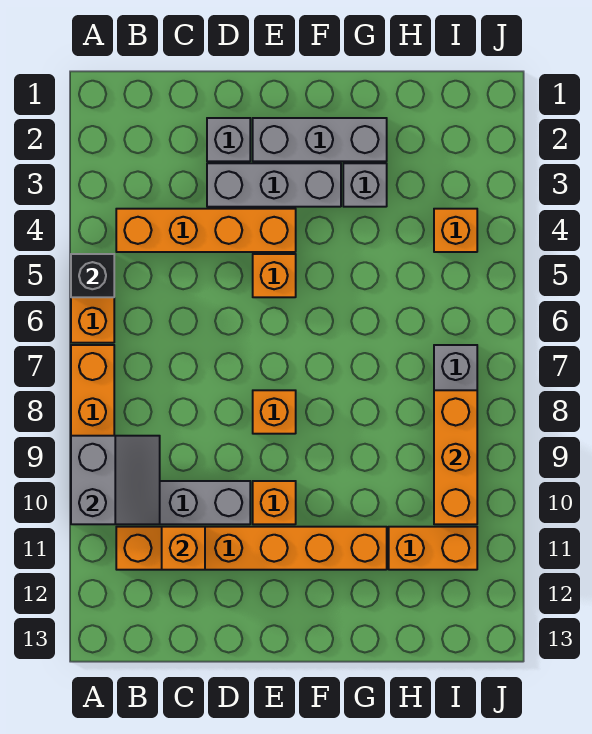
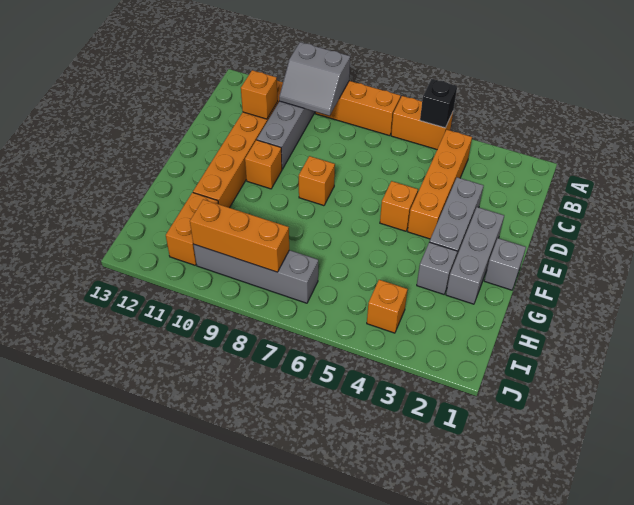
grey 1x1 brick [207,118,250,161] -> grey 1x1 brick moved to [484,238,526,290]

